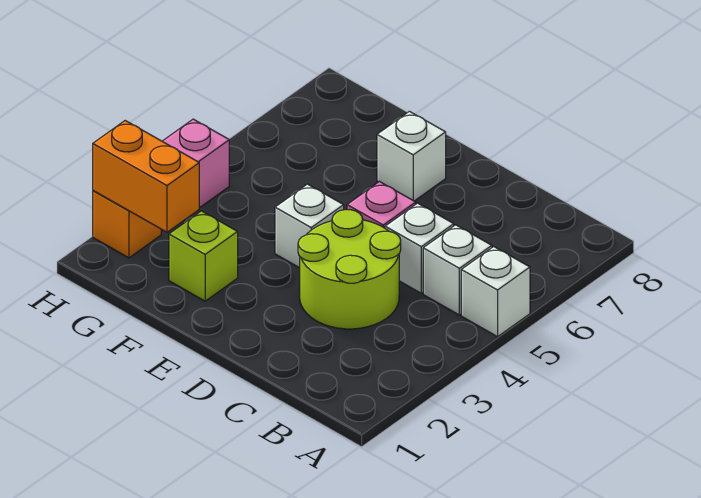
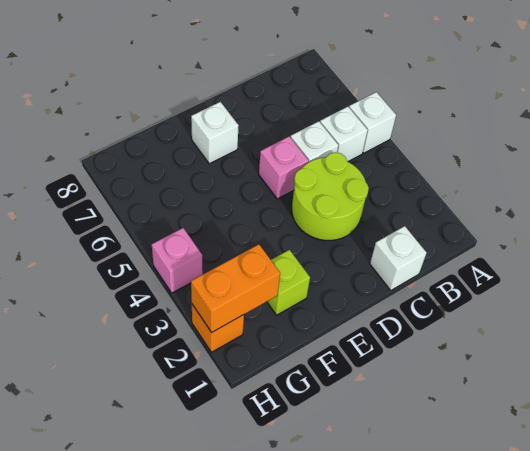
white 1x1 brick [275,184,344,268] -> white 1x1 brick moved to [370,226,427,290]

